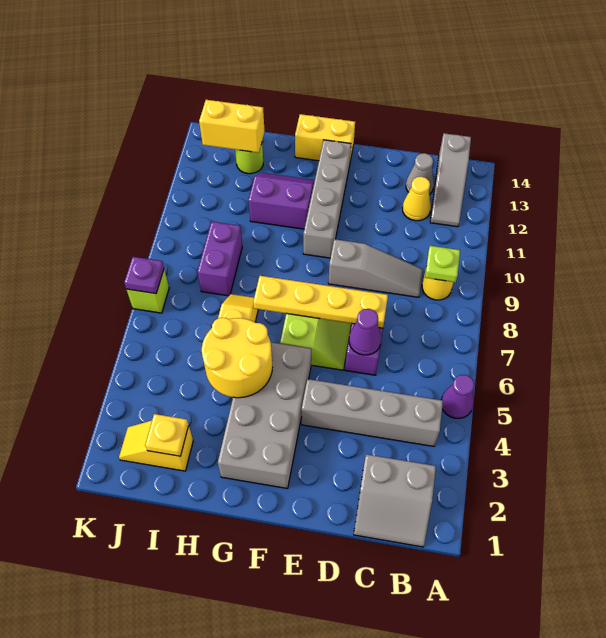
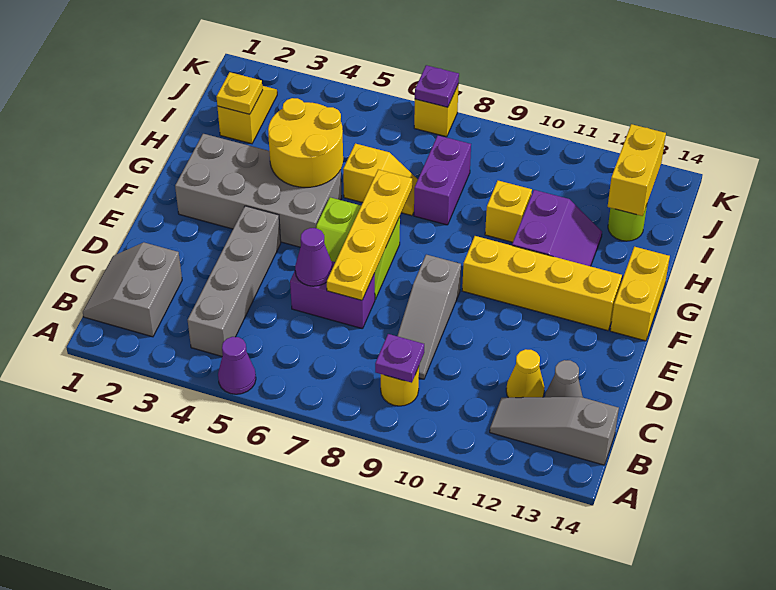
lime 1x1 plate [425,246,460,282] -> purple 1x1 plate [375,334,424,383]
grey 1x4 brick [303,140,351,258] -> yellow 1x4 brick [462,236,622,331]
none -> yellow 1x1 brick [485,181,532,242]
purple 1x2 brick [197,222,242,296] -> purple 1x2 brick turned to [414,135,471,225]
lime 1x1 brick [127,269,169,313] -> yellow 1x1 brick [414,84,459,137]

